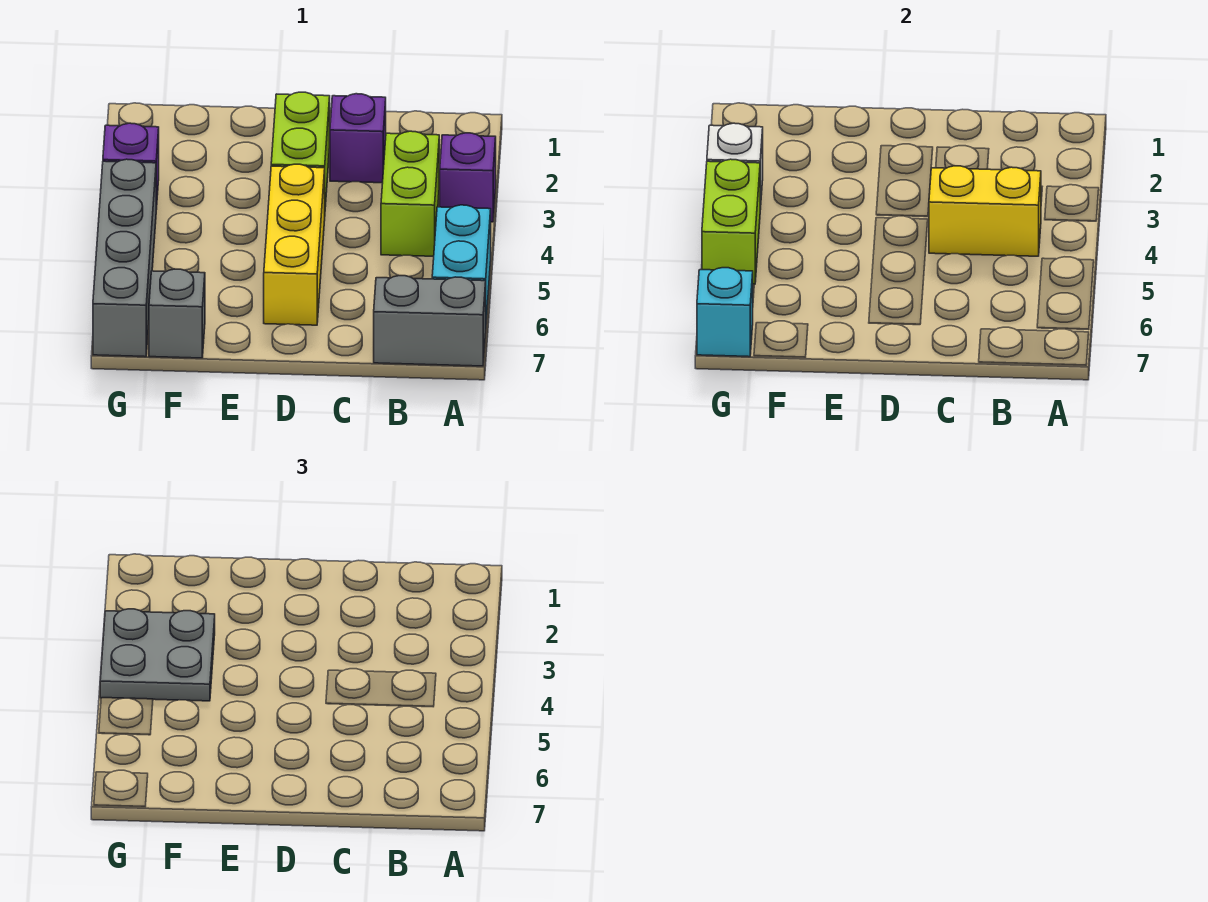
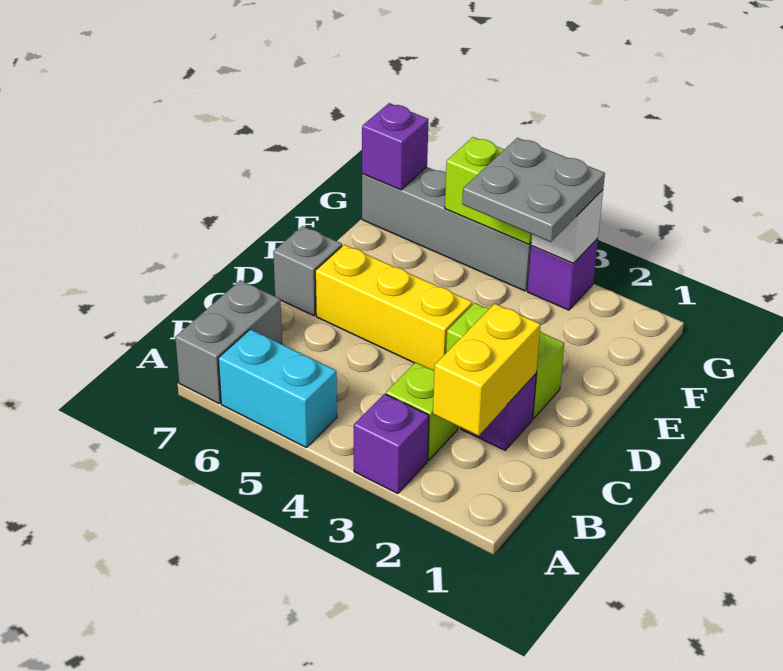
lime 1x2 brick [381,131,439,256] -> lime 1x1 brick [386,362,458,460]
yellow 1x2 brick [929,166,1041,256] -> yellow 1x2 brick moved to [433,304,541,436]
grey 1x1 brick [149,269,205,358] -> grey 1x1 brick moved to [273,226,342,316]
cyan 1x1 brick [697,268,753,357] -> purple 1x1 brick [362,103,429,190]

